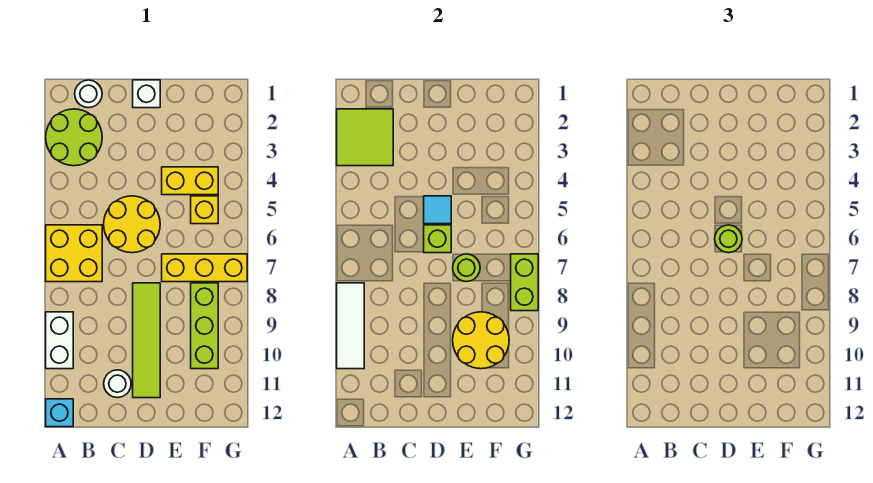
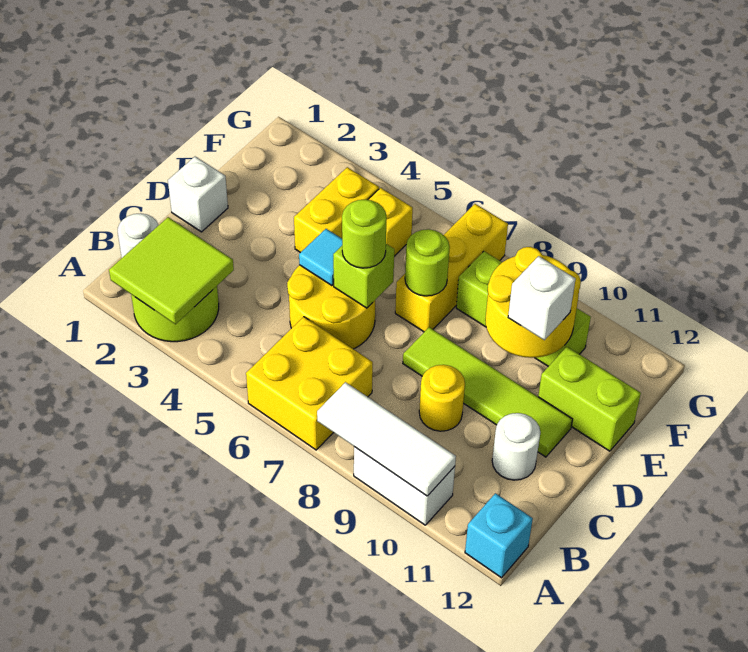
none -> yellow 1x1 round brick [419,365,465,431]
none -> white 1x1 brick [508,256,576,340]
lime 1x2 brick [511,254,538,311] -> lime 1x2 brick moved to [538,347,641,451]

